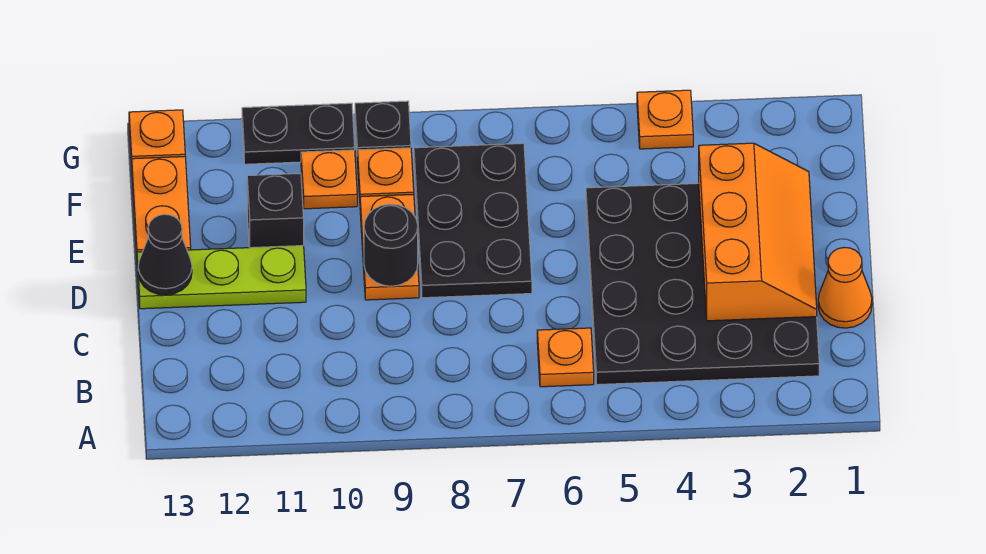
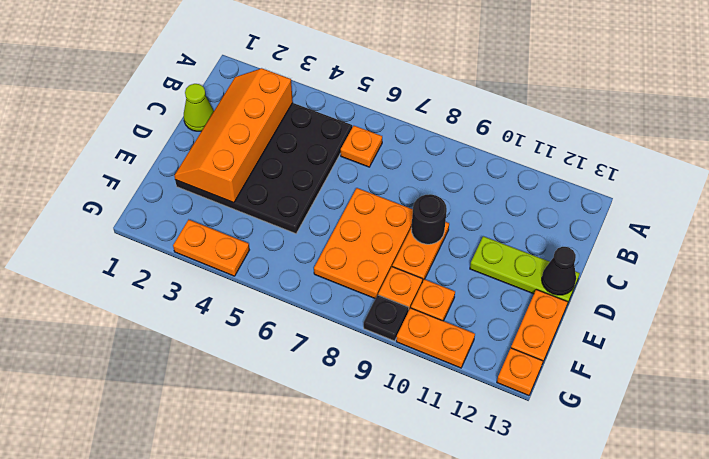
orange 1x1 cone [818,247,872,328] -> lime 1x1 cone [184,84,214,131]
orange 2x3 slope [699,143,817,321] -> orange 2x4 slope [174,68,293,203]
black 2x3 plate [414,143,532,298] -> orange 2x3 plate [314,188,413,299]
black 1x1 brick [247,173,304,248] -> none
orange 1x1 plate [637,90,693,149] -> orange 1x2 plate [173,220,249,276]
black 1x2 plate [242,103,355,164] -> orange 1x2 plate [396,308,475,368]

